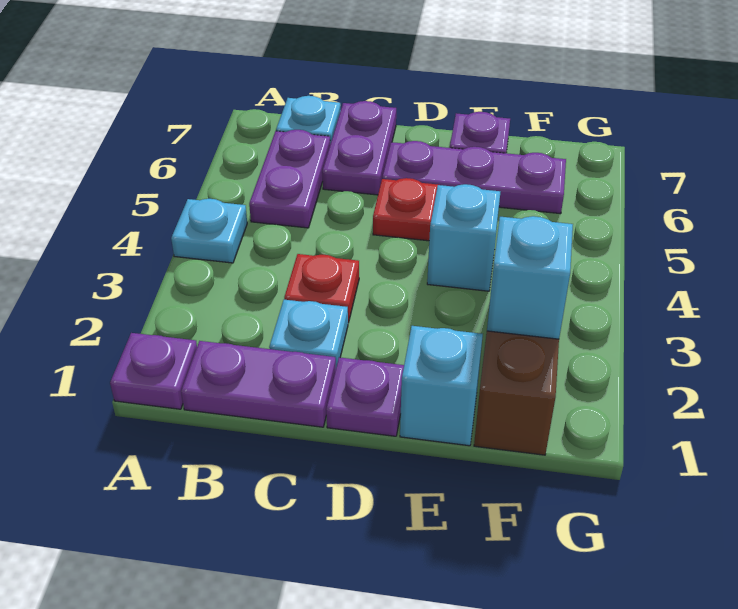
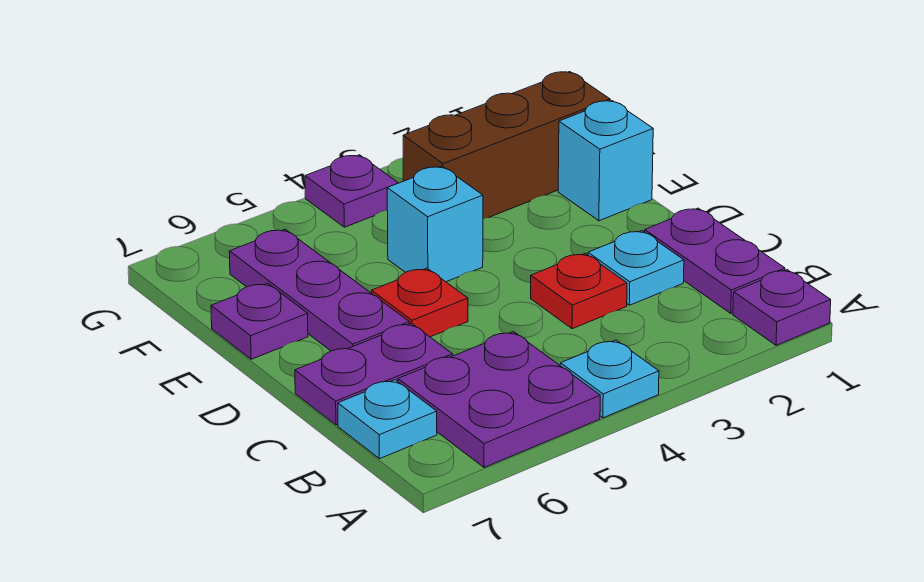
purple 1x2 plate [249,130,330,228] -> purple 2x2 plate [398,332,600,467]
purple 1x1 plate [326,357,404,436] -> purple 1x1 plate moved to [305,155,398,227]
cyan 1x1 brick [487,216,573,339] -> none

